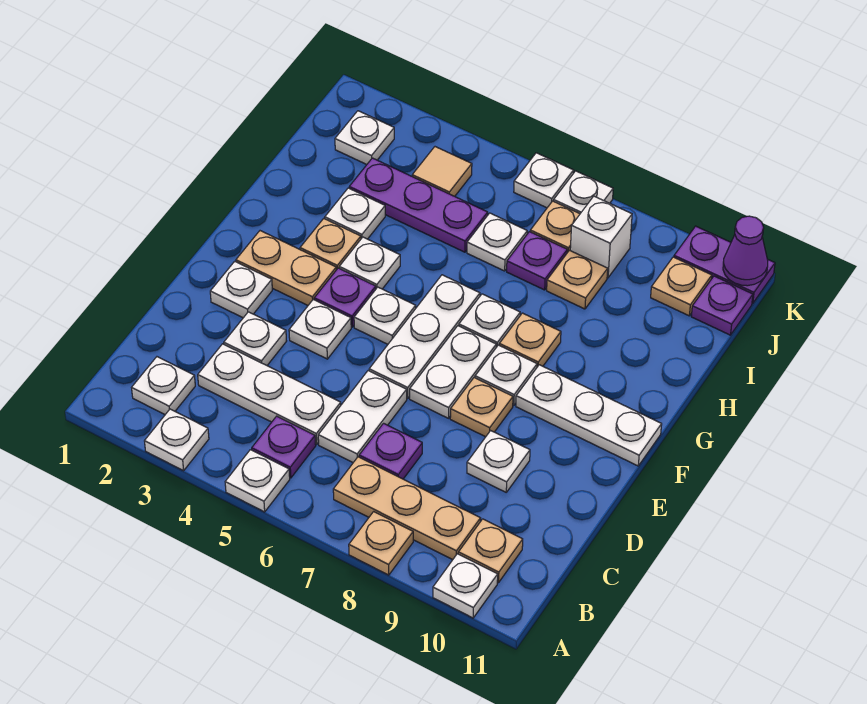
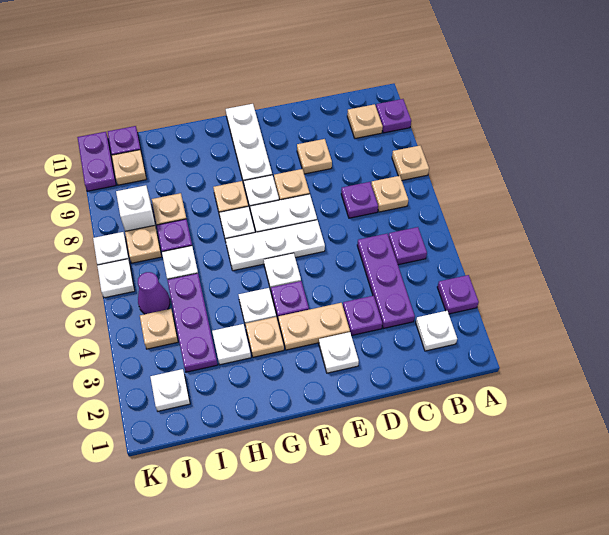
white 1x1 plate [145,409,209,471] -> purple 1x1 plate [437,275,479,314]
white 1x1 plate [225,450,290,512] -> none
white 1x1 plate [433,554,498,618] -> purple 1x1 plate [376,99,411,133]
tan 1x3 plate [333,457,481,560] -> tan 1x1 plate [371,176,408,212]
white 1x3 plate [198,344,341,444] -> purple 1x3 plate [357,234,415,329]
white 1x2 plate [318,371,407,462] -> none
white 1x1 plate [224,312,286,365] -> purple 1x1 plate [343,296,382,336]
white 1x1 plate [467,431,530,492] -> tan 1x1 plate [297,139,332,174]
white 1x1 plate [289,300,351,359] -> none
tan 1x2 plate [236,231,336,305] -> tan 1x2 plate turned to [278,303,350,350]
tan 1x1 tile [412,147,472,196] -> tan 1x1 plate [140,309,178,349]
purple 1x1 cone [723,216,768,286] -> purple 1x1 cone moved to [138,272,170,314]

